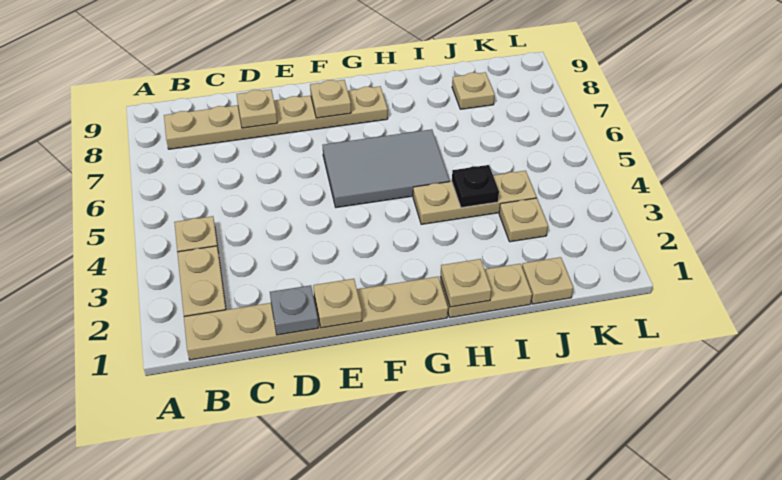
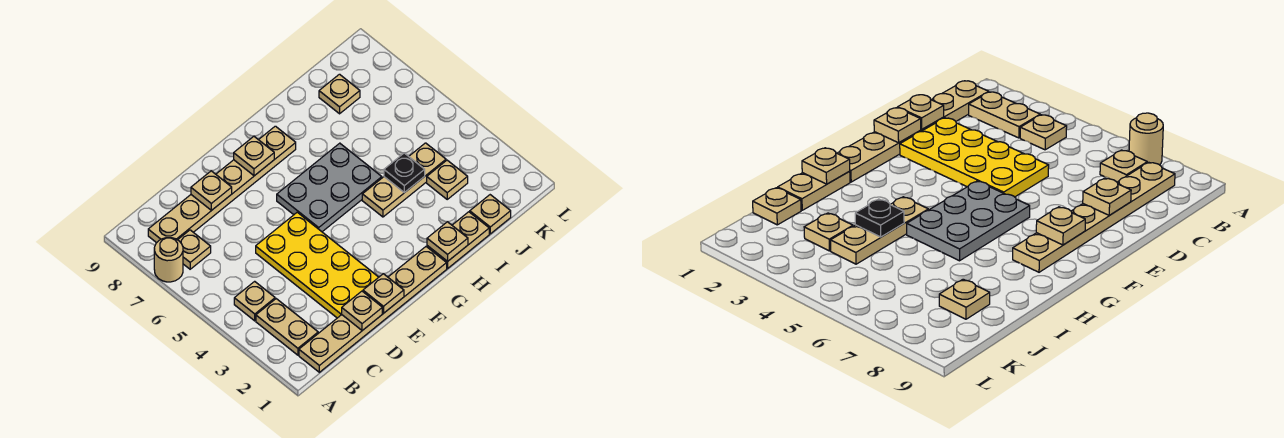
none -> tan 1x1 round brick [154,238,183,282]
none -> tan 1x1 plate [178,230,211,269]
grey 1x1 plate [270,285,318,335] -> tan 1x1 plate [342,291,382,331]
none -> yellow 2x4 plate [256,212,379,318]
grey 2x3 tile [323,129,449,208] -> grey 2x3 plate [277,143,382,232]

